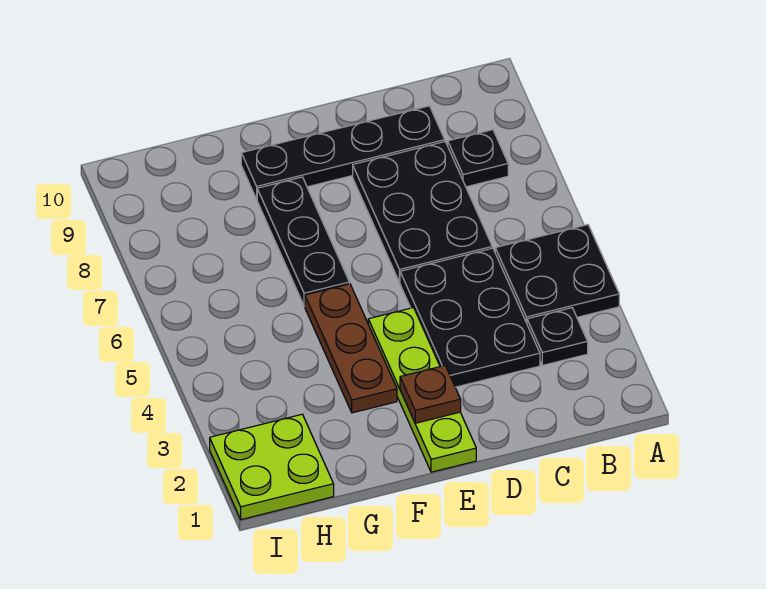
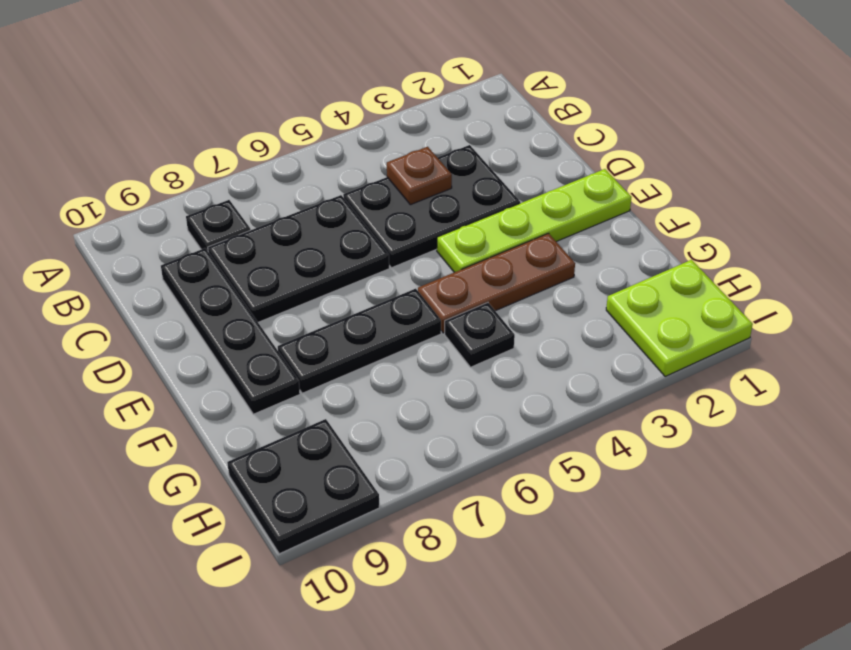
black 2x2 plate [495,225,619,323] -> black 2x2 plate moved to [227,419,379,554]
black 1x1 plate [527,308,588,365] -> black 1x1 plate moved to [445,303,515,367]
brown 1x1 plate [400,366,461,423] -> brown 1x1 plate moved to [387,147,452,205]

